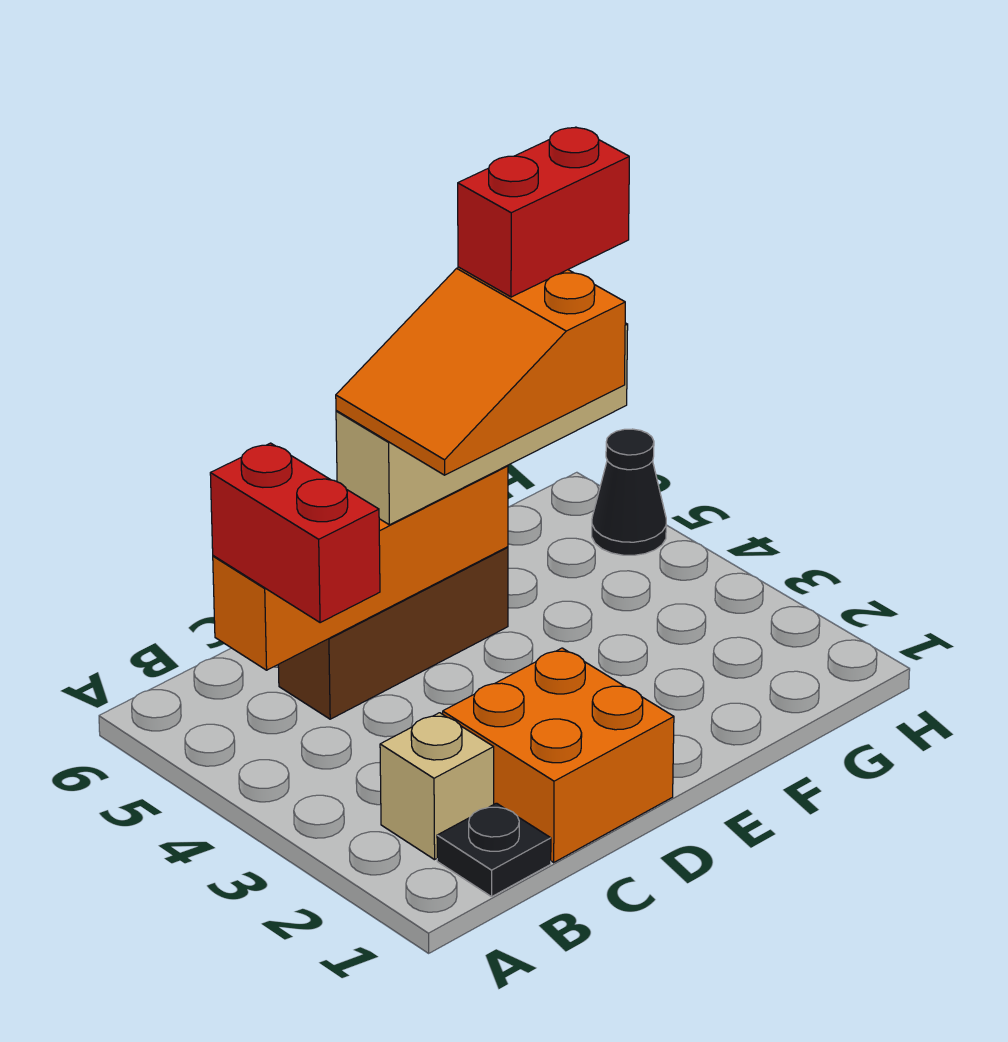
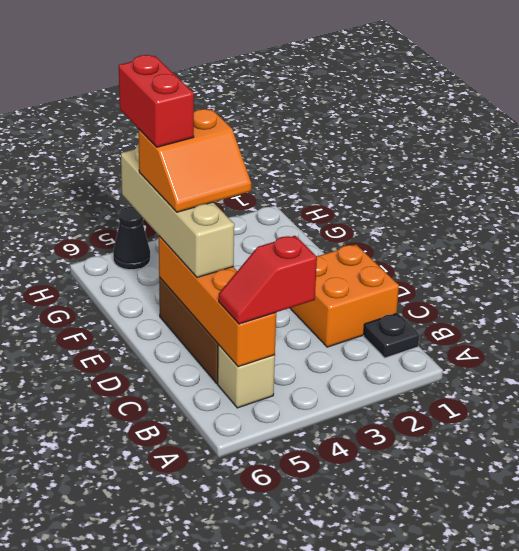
tan 1x1 brick [380,713,494,860] -> tan 1x1 brick moved to [218,345,275,408]
red 1x2 brick [210,443,380,623] -> red 1x2 slope [219,236,317,324]
orange 2x3 slope [336,267,625,475] -> orange 2x2 slope [138,109,251,212]

